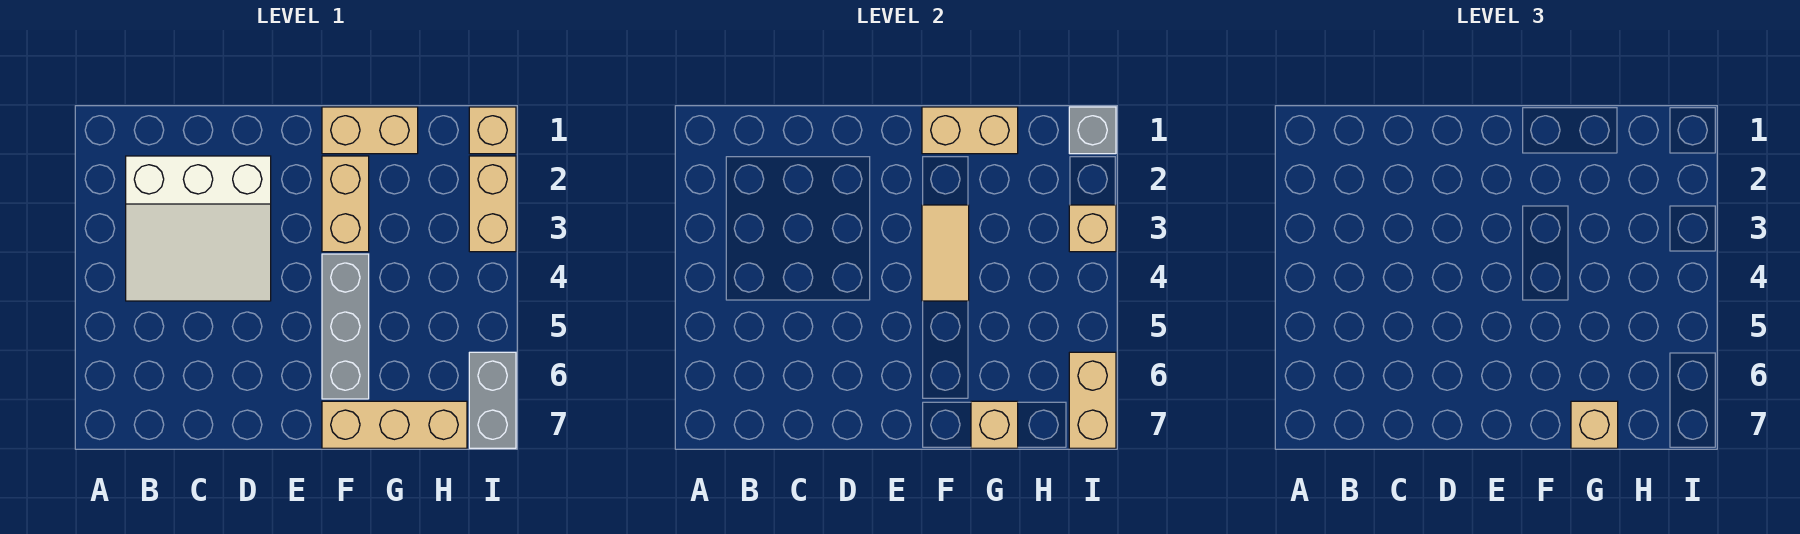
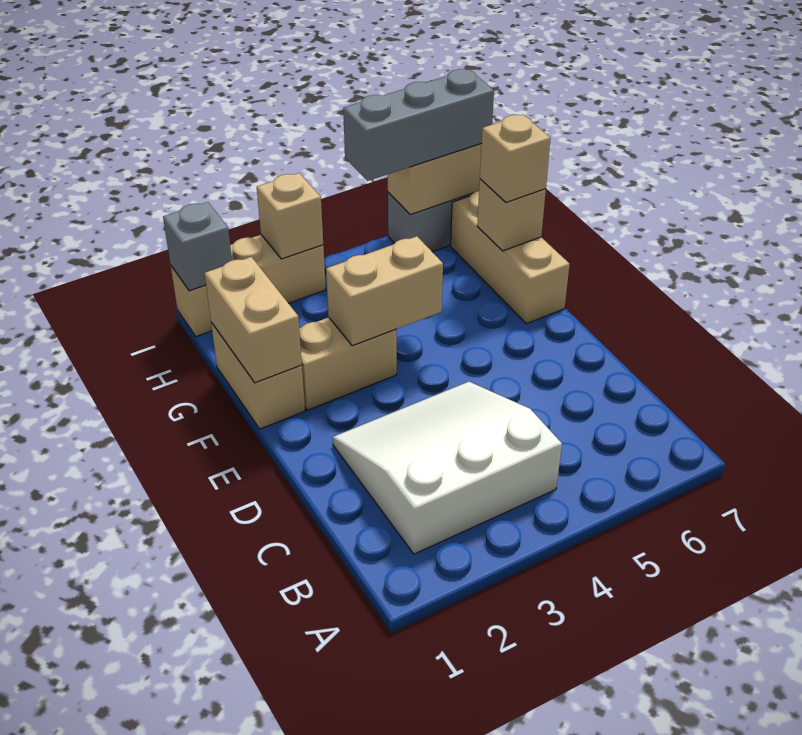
white 3x3 slope [126,156,271,301] -> white 3x3 slope turned to [333,382,562,554]
tan 1x2 tile [922,205,969,301] -> tan 1x2 brick [326,236,443,346]
grey 1x3 brick [322,254,369,399] -> grey 1x3 brick moved to [343,69,494,181]

